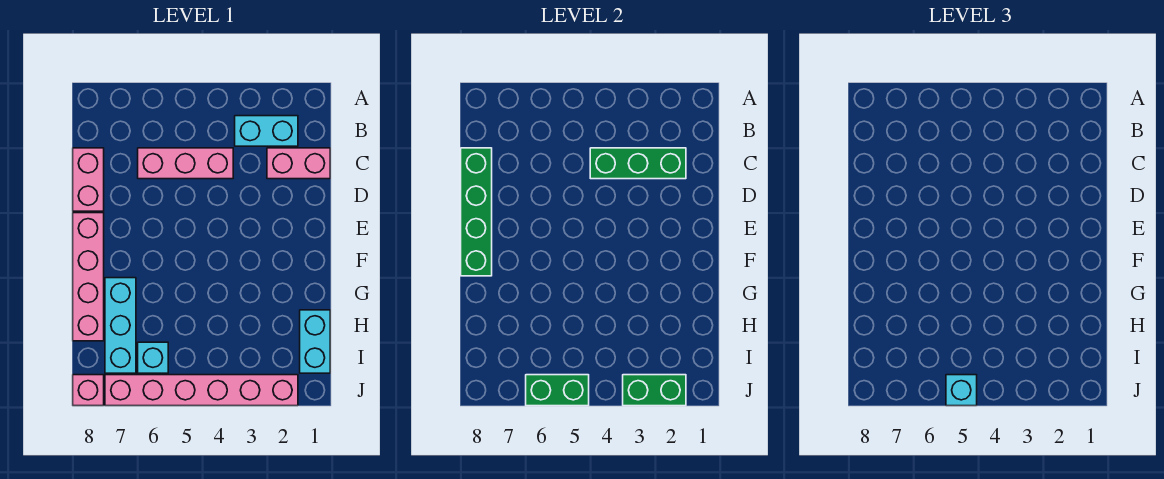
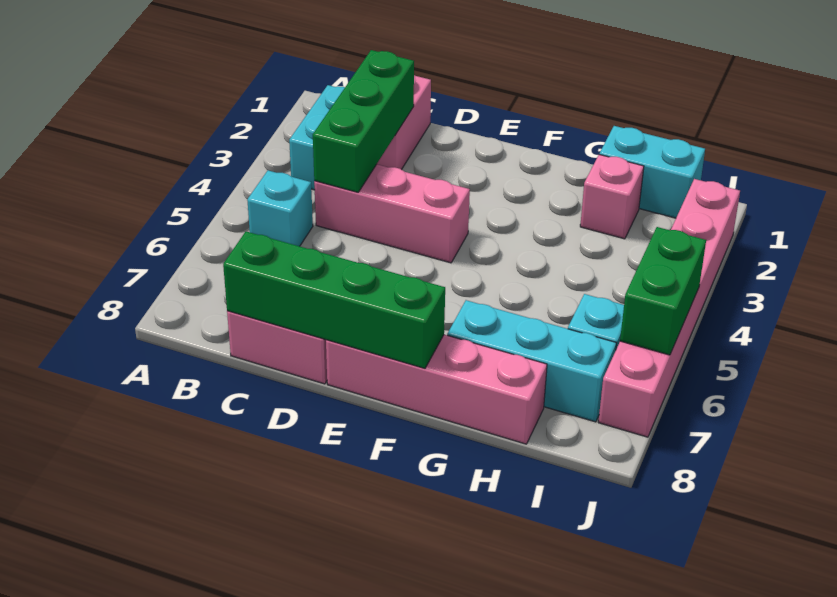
pink 1x3 brick [138,148,233,179] -> pink 1x3 brick turned to [314,164,470,263]
green 1x2 brick [623,375,686,406] -> none
cyan 1x1 brick [946,375,977,406] -> cyan 1x1 brick moved to [247,170,313,246]
pink 1x1 brick [73,375,104,406] -> pink 1x1 brick moved to [580,154,644,239]

